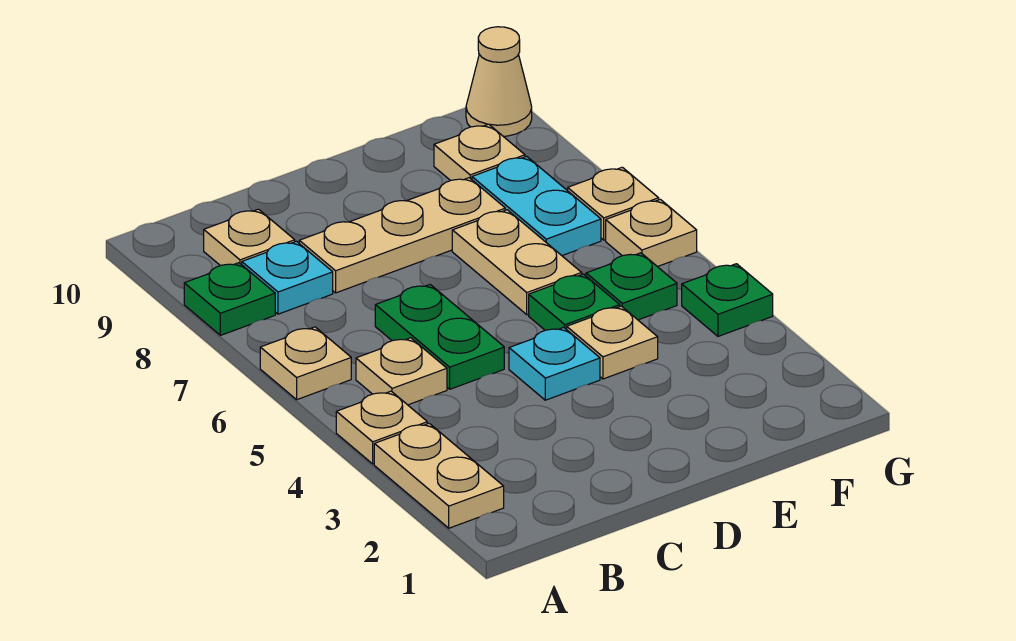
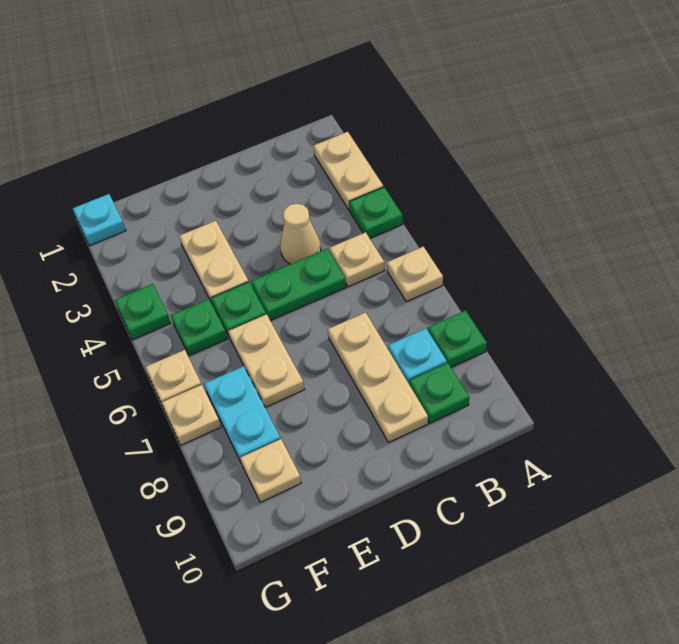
tan 1x1 plate [336,391,427,464] -> green 1x1 plate [349,187,403,238]
tan 1x1 plate [204,209,295,266] -> green 1x1 plate [409,363,469,423]
green 1x2 plate [375,285,504,389] -> green 1x2 plate turned to [251,249,346,321]
tan 1x3 plate [299,178,505,293] -> tan 1x3 plate turned to [328,312,428,443]
cyan 1x1 plate [509,327,600,400] -> cyan 1x1 plate moved to [73,194,126,246]
tan 1x1 plate [567,306,658,379] -> tan 1x2 plate [179,221,249,305]
tan 1x1 cone [466,27,532,136] -> tan 1x1 cone moved to [280,204,321,264]

